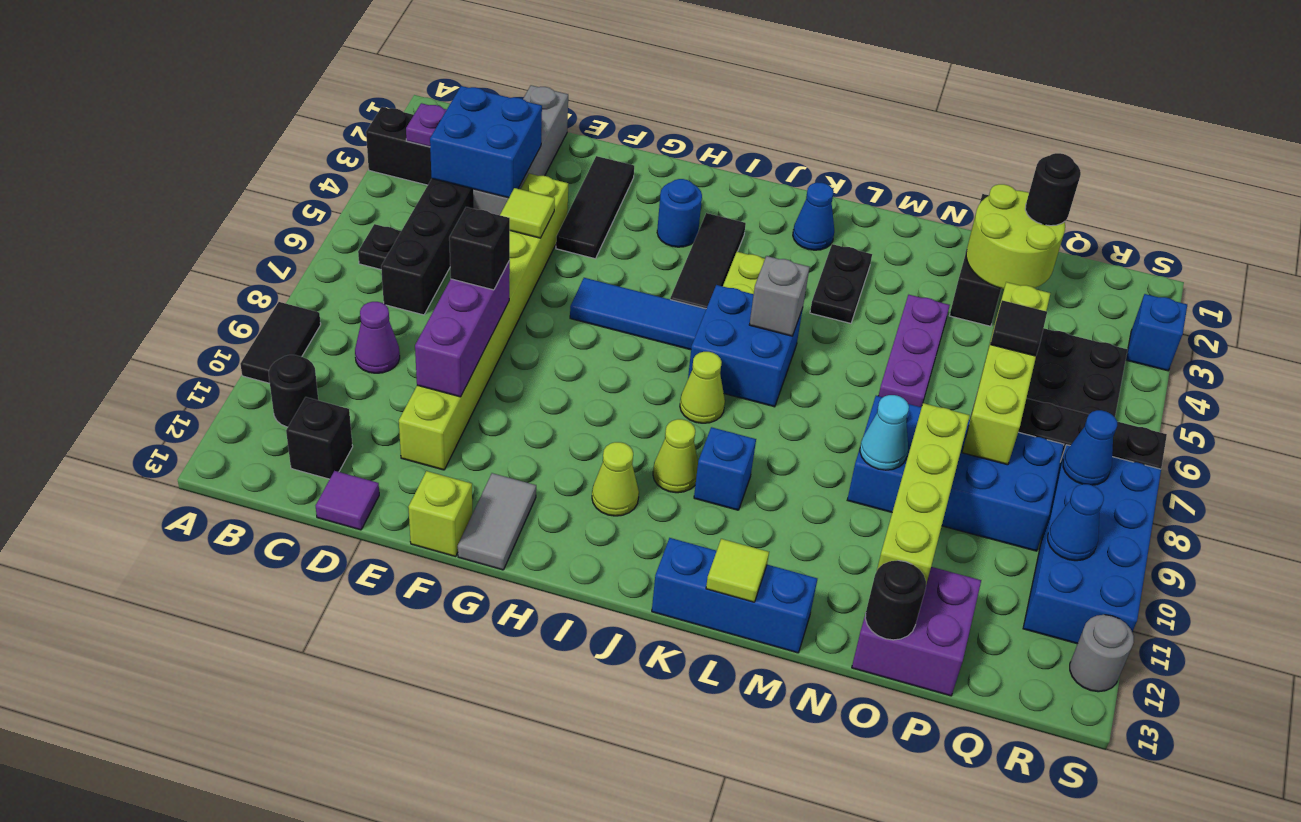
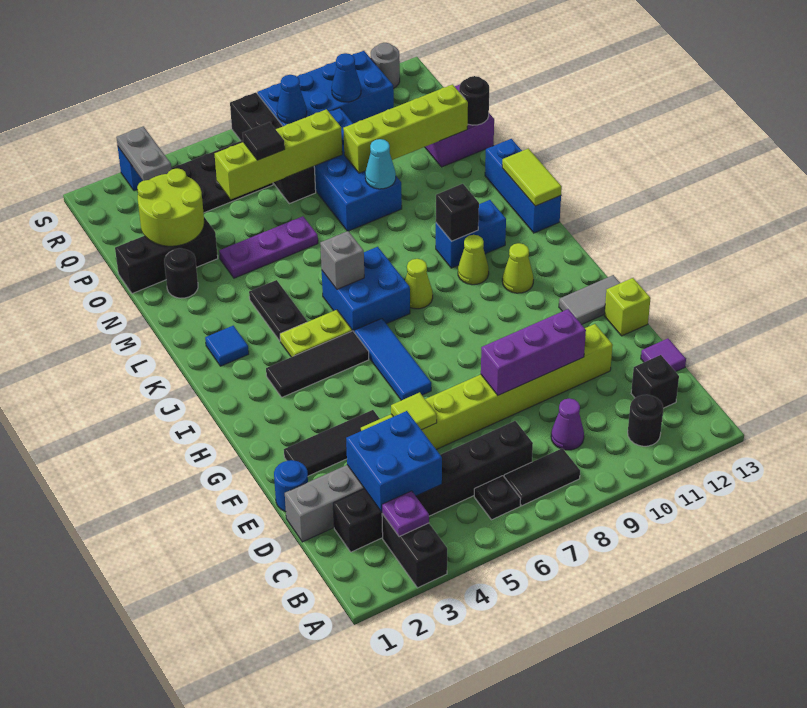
black 1x2 tile [240,302,321,383] -> black 1x2 tile moved to [504,448,580,506]
black 1x1 brick [449,207,510,290] -> black 1x1 brick moved to [436,184,479,241]
blue 1x1 round brick [657,179,702,247] -> blue 1x1 round brick moved to [274,460,308,512]
blue 1x1 cone [793,182,834,250] -> blue 1x1 tile [205,326,249,366]
blue 1x1 brick [694,427,756,510] -> blue 1x2 brick [436,200,506,268]
black 1x2 plate [810,244,872,323] -> black 1x2 plate turned to [249,280,307,341]
lime 1x1 tile [706,539,769,602] -> lime 1x2 tile [502,148,562,206]
black 1x1 round brick [1025,153,1081,226] -> black 1x1 round brick moved to [164,248,198,298]
none -> grey 1x2 plate [116,126,172,181]

